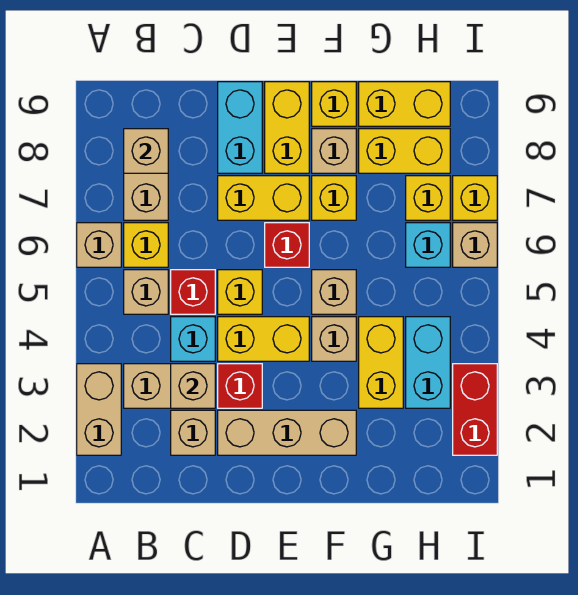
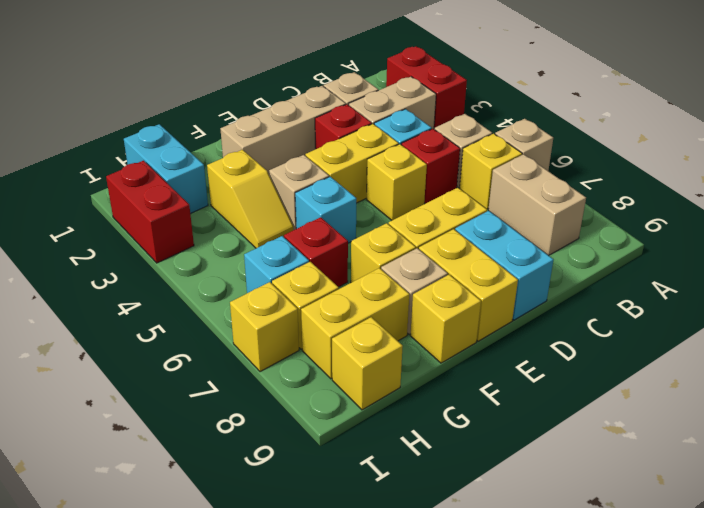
tan 1x2 brick [77,364,121,455] -> red 1x2 brick [386,46,467,129]
tan 1x1 brick [124,129,168,173] -> none
tan 1x1 brick [171,364,215,408] -> none
red 1x1 brick [265,223,309,267] -> red 1x1 brick moved to [284,217,348,287]
tan 1x1 brick [312,270,356,314] -> cyan 1x1 brick [295,177,356,243]
yellow 1x2 brick [359,317,403,408] -> yellow 1x2 slope [207,150,293,248]
yellow 1x2 brick [359,82,450,126] -> yellow 1x1 brick [332,317,403,410]
cyan 1x2 brick [406,317,450,408] -> cyan 1x2 brick moved to [124,124,208,214]
tan 1x1 brick [453,223,497,267] -> none

